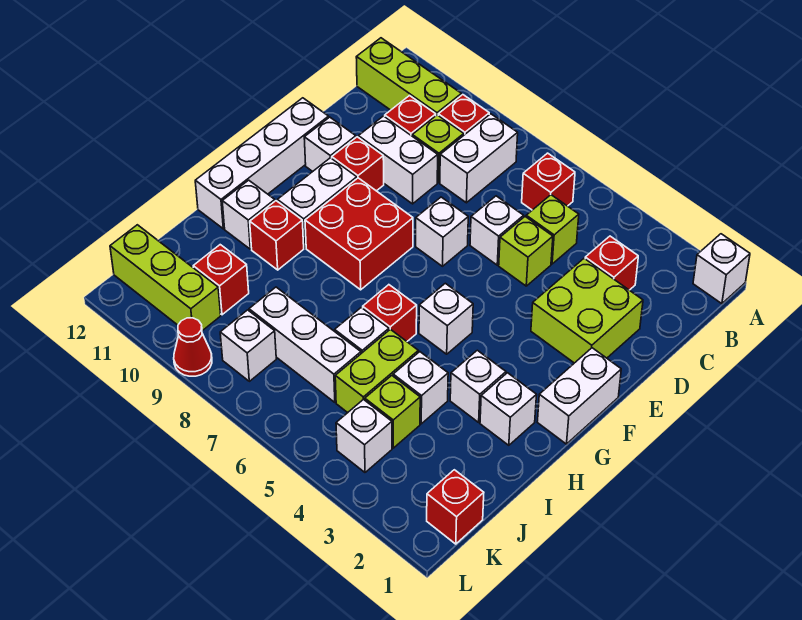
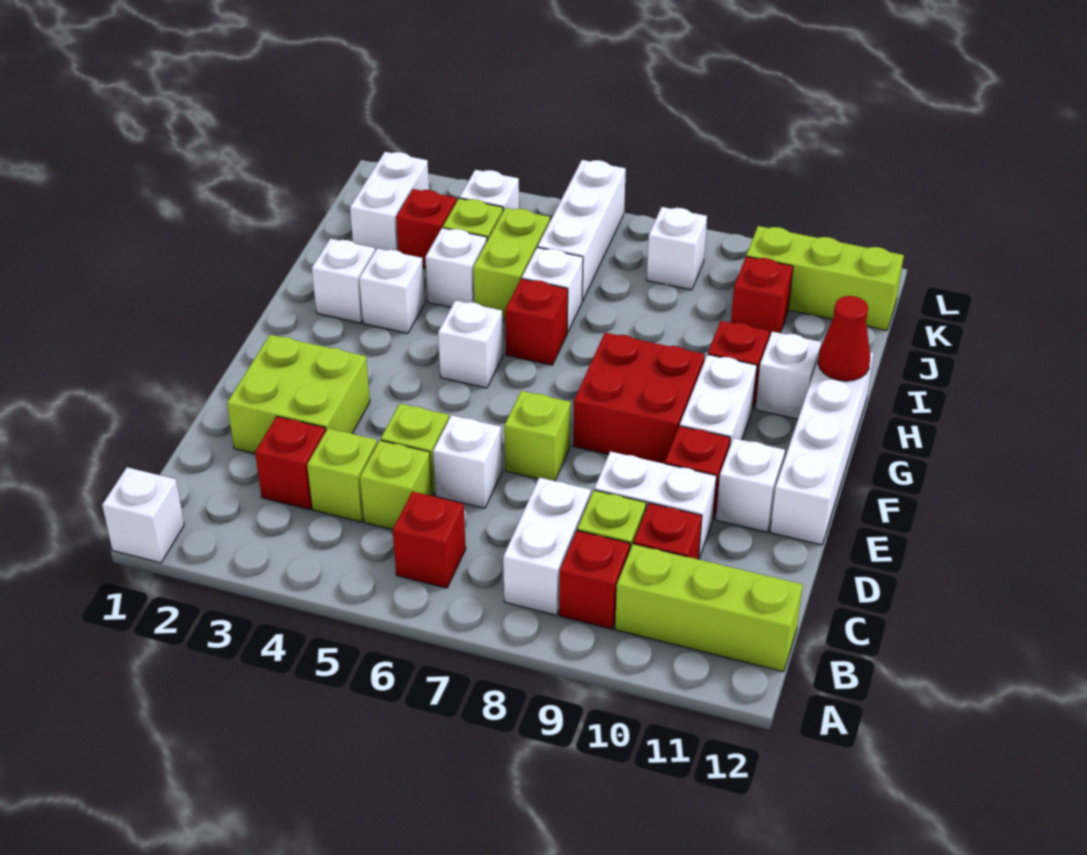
none -> lime 1x1 brick [307,428,377,522]
white 1x1 brick [416,197,468,266] -> lime 1x1 brick [504,391,571,481]
white 1x2 brick [537,348,621,444] -> white 1x2 brick moved to [350,152,429,251]
white 1x3 brick [249,287,361,402] -> white 1x3 brick turned to [538,160,626,301]
red 1x1 brick [427,470,484,544] -> red 1x1 brick moved to [396,189,457,268]
red 1x1 cone [174,318,212,376] -> red 1x1 cone moved to [818,296,870,381]

